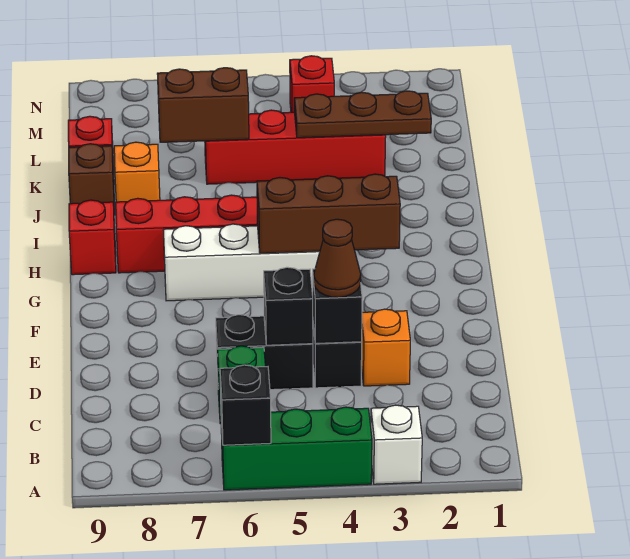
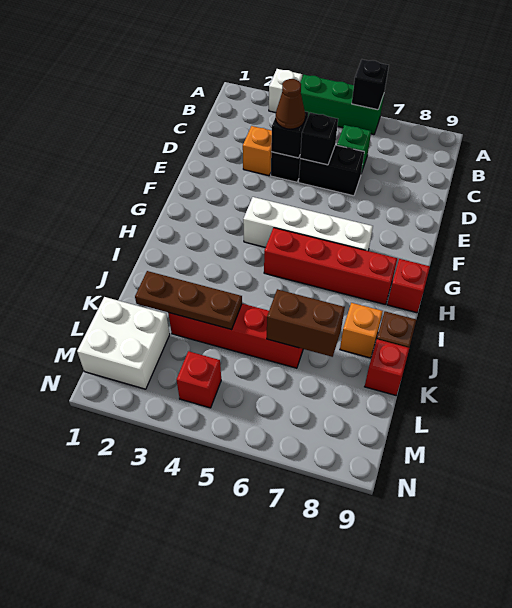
brown 1x3 brick [257,174,400,253] -> none
none -> white 2x2 brick [77,297,170,389]

